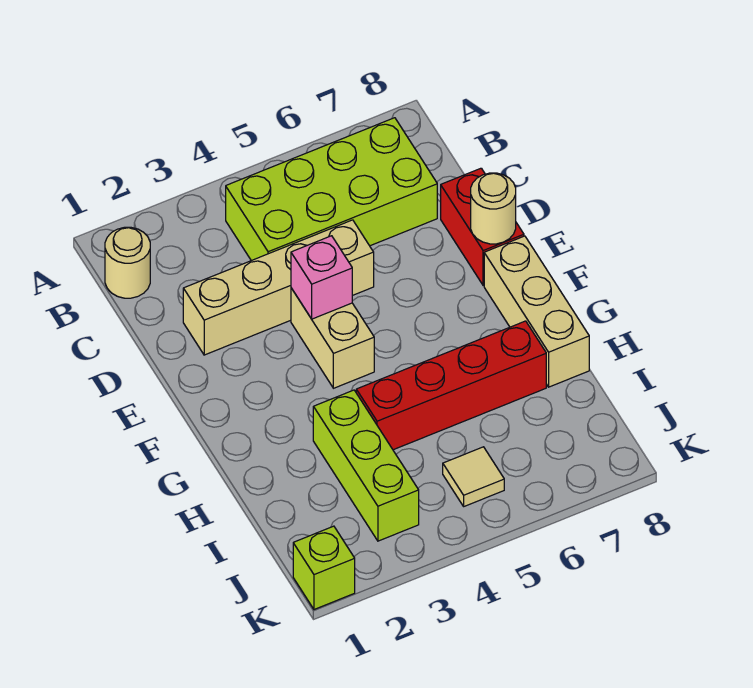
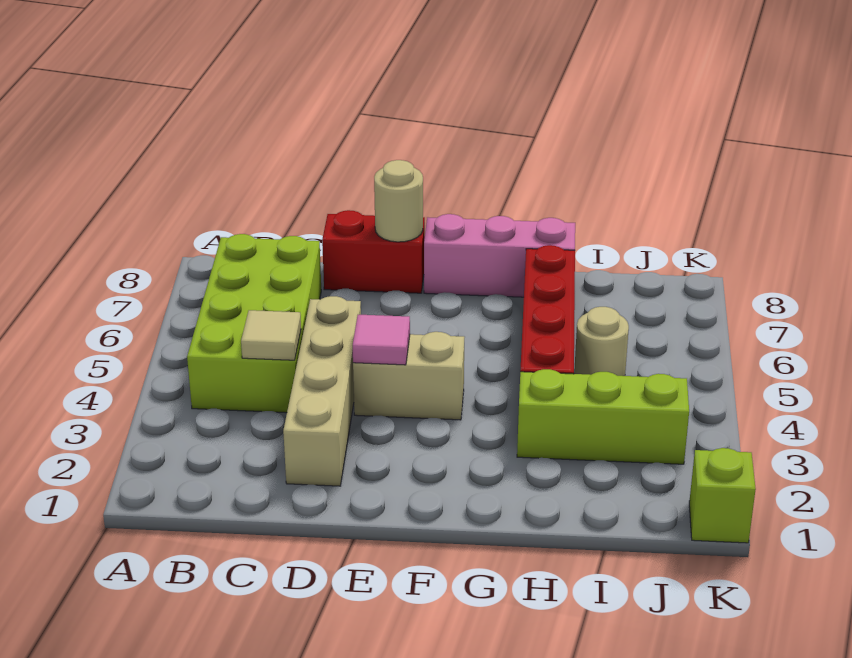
tan 1x1 round brick [105,227,150,298] -> tan 1x1 round brick moved to [574,307,629,376]
pink 1x1 brick [291,236,352,319] -> pink 1x1 tile [353,315,410,365]
tan 1x3 brick [484,236,589,387] -> pink 1x3 brick [424,214,575,297]
tan 1x1 tile [443,447,504,506] -> tan 1x1 tile moved to [241,310,301,360]

